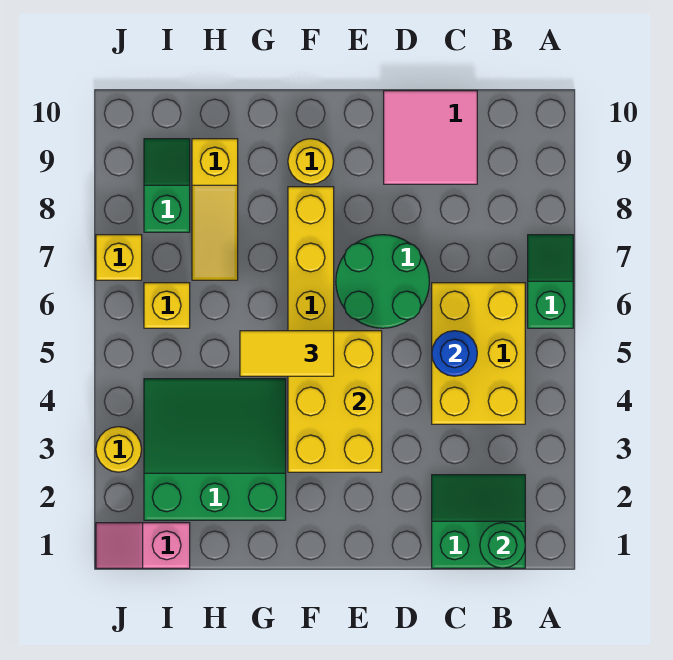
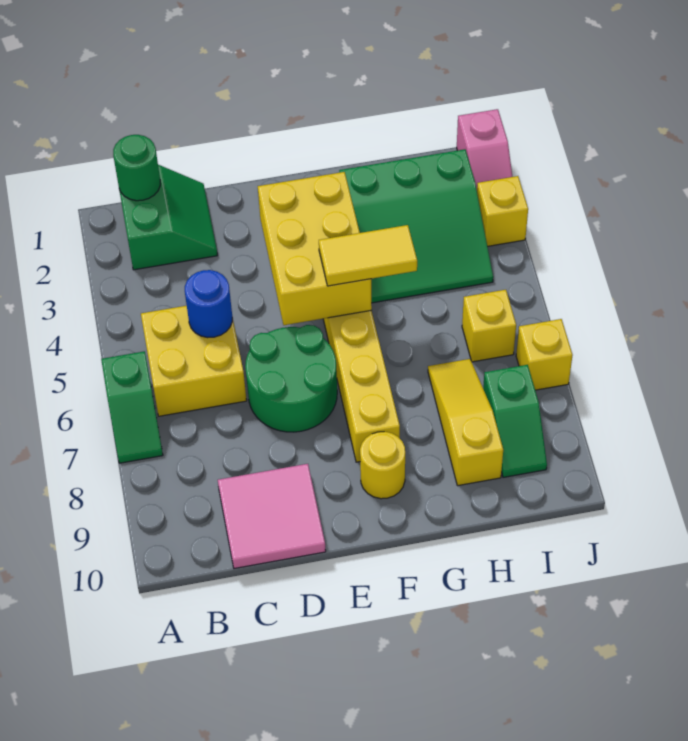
green 2x2 slope [432,475,525,568] -> green 2x2 slope turned to [119,165,217,270]
yellow 2x3 brick [432,283,525,424] -> yellow 2x2 brick [141,306,247,416]
pink 1x2 slope [96,523,190,568] -> pink 1x2 slope turned to [457,109,512,189]
yellow 1x1 round brick [96,427,142,472] -> yellow 1x1 brick [477,176,528,246]

